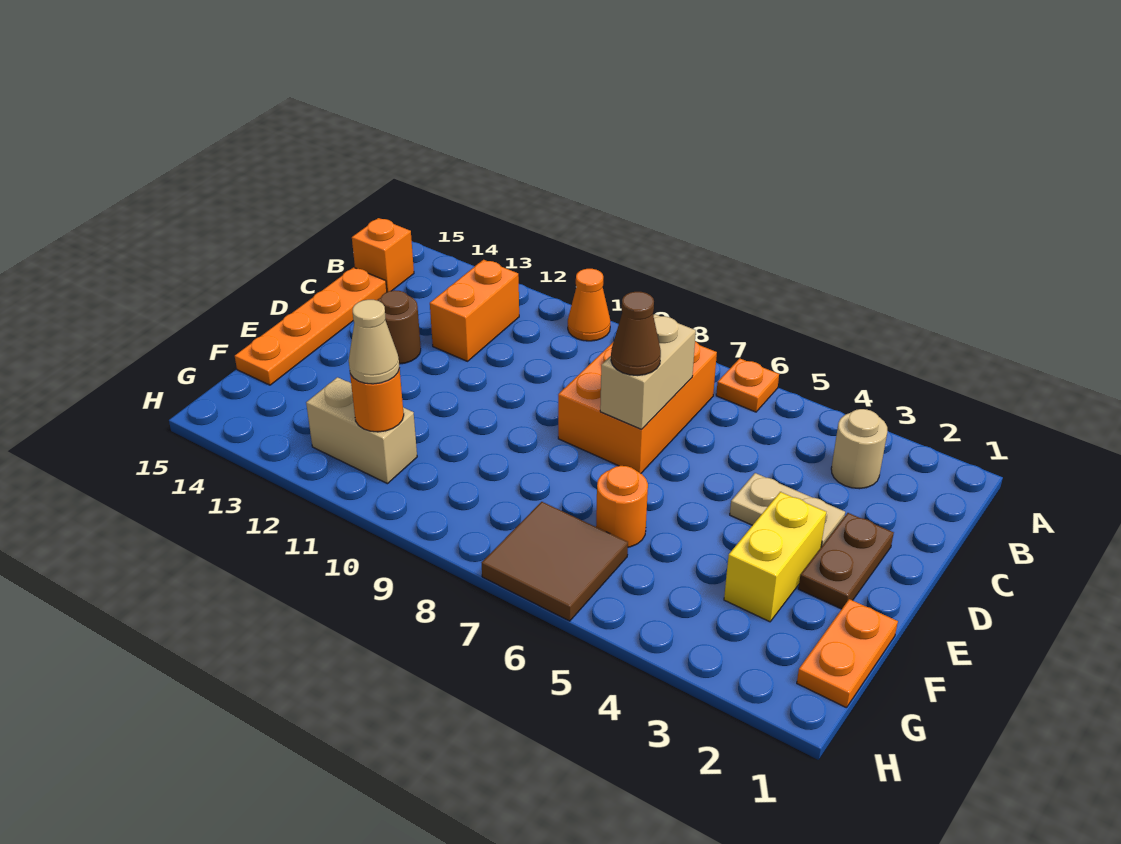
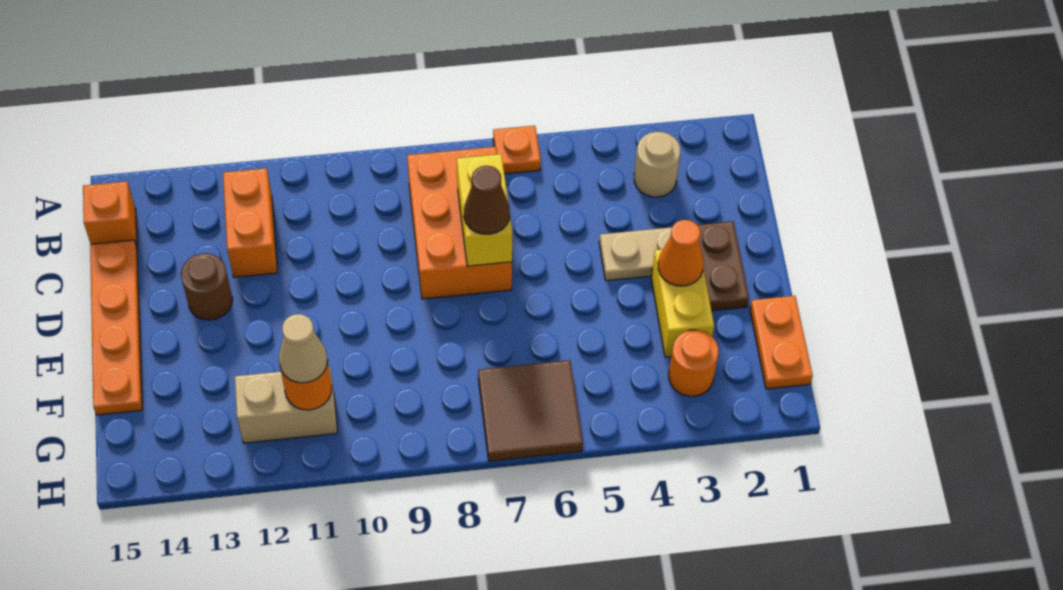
orange 1x1 cone [568,269,610,341] -> orange 1x1 cone moved to [658,220,704,286]
tan 1x2 brick [600,314,696,429] -> yellow 1x2 brick [457,154,512,266]
orange 1x1 round brick [596,466,648,547] -> orange 1x1 round brick moved to [669,330,719,396]

